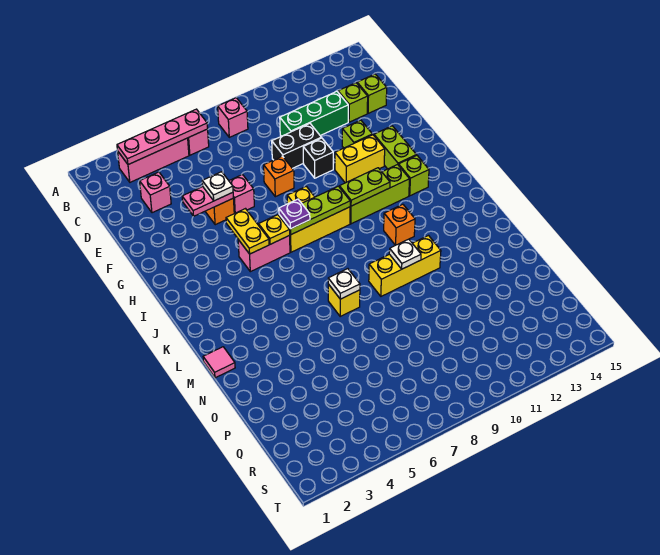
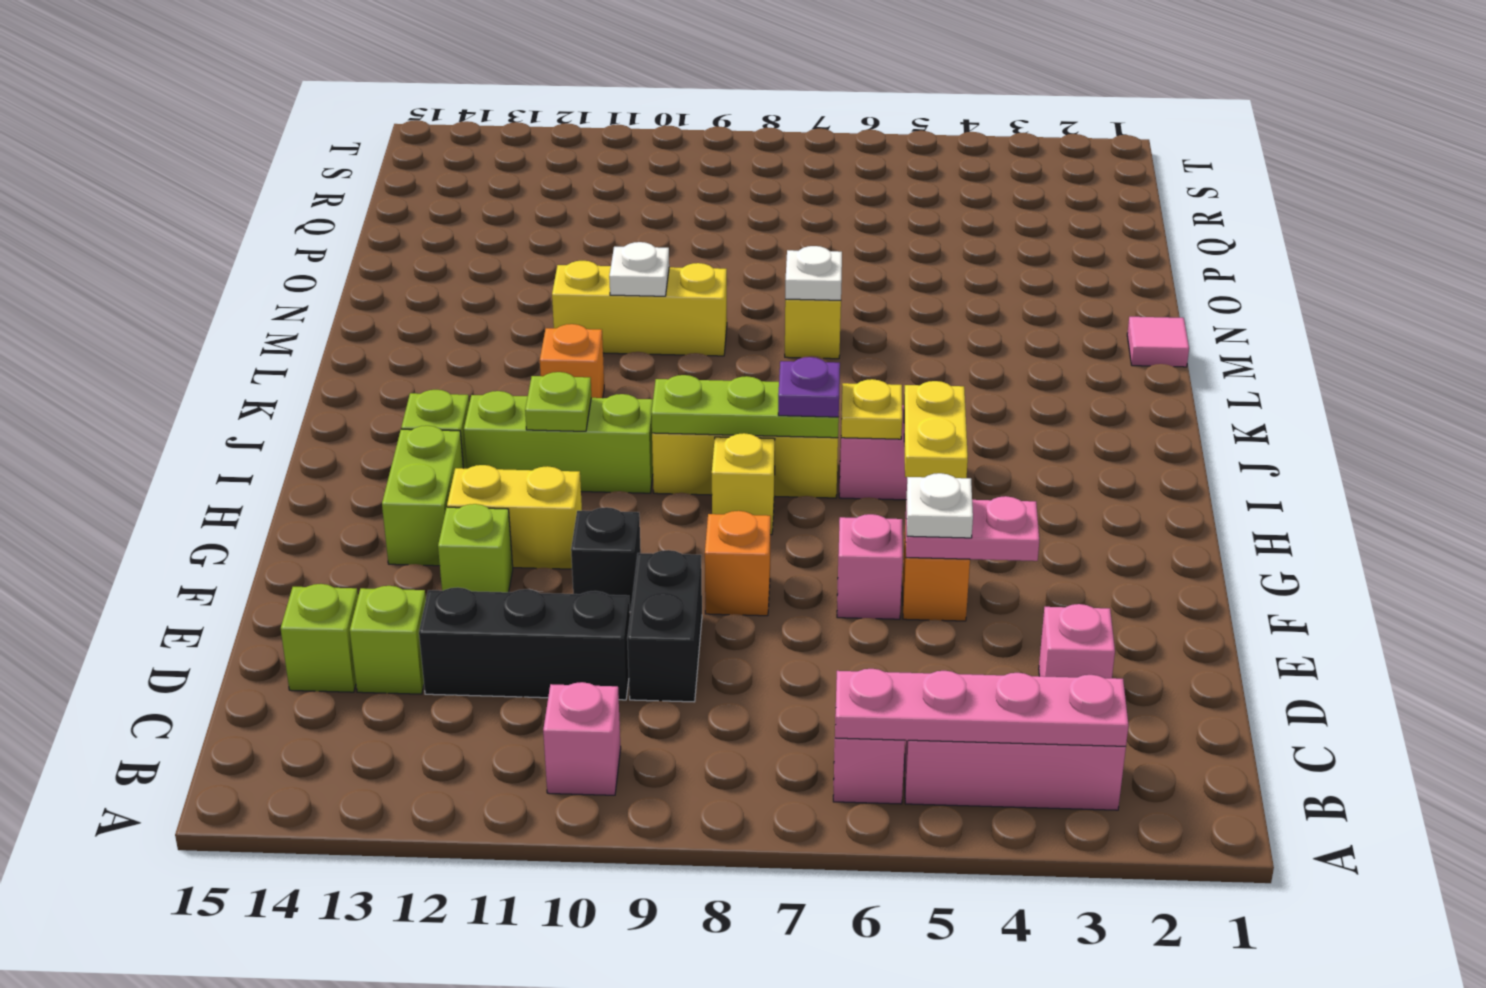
pink 1x1 brick [218,98,248,137] -> pink 1x1 brick moved to [543,682,621,795]
green 1x3 brick [280,91,348,136] -> black 1x3 brick [419,587,630,700]
black 1x2 brick [272,124,321,168] -> black 1x2 brick turned to [627,550,702,702]
lime 1x2 plate [339,168,390,206] -> lime 1x1 plate [525,372,591,431]

